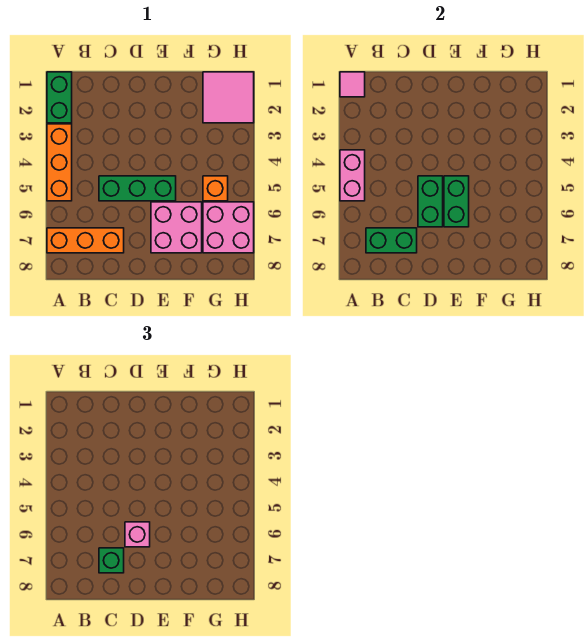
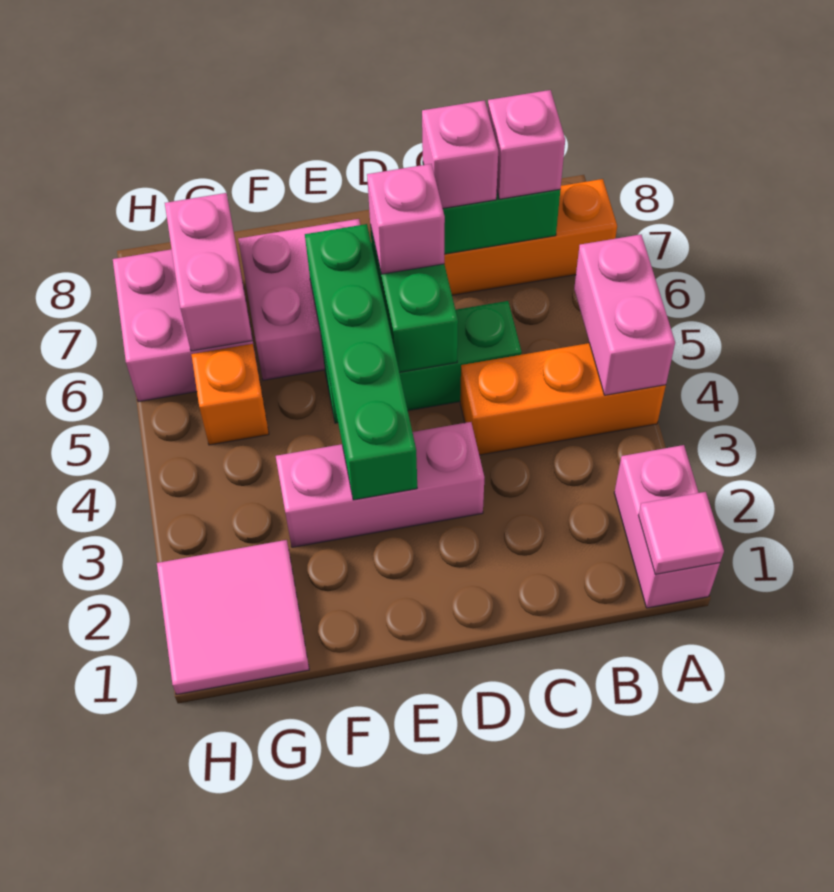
green 1x2 brick [47,72,72,123] -> pink 1x2 brick [614,445,720,608]
orange 1x3 brick [47,124,72,201] -> orange 1x3 brick turned to [460,343,666,455]
none -> pink 1x1 brick [488,90,565,199]
green 1x1 brick [99,548,124,573] -> pink 1x1 brick [422,100,498,208]
none -> pink 1x3 brick [276,422,484,547]
green 1x2 brick [444,176,469,227] -> green 1x4 brick [305,224,417,500]
none -> pink 1x2 brick [165,193,252,351]

